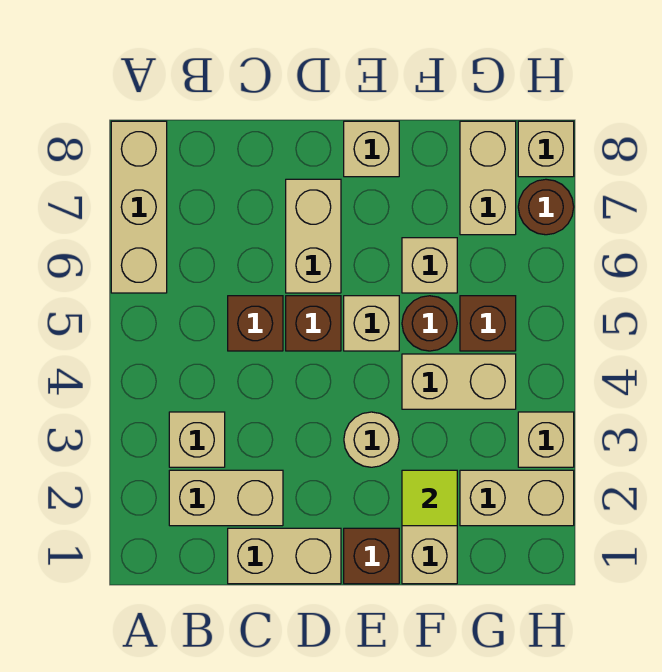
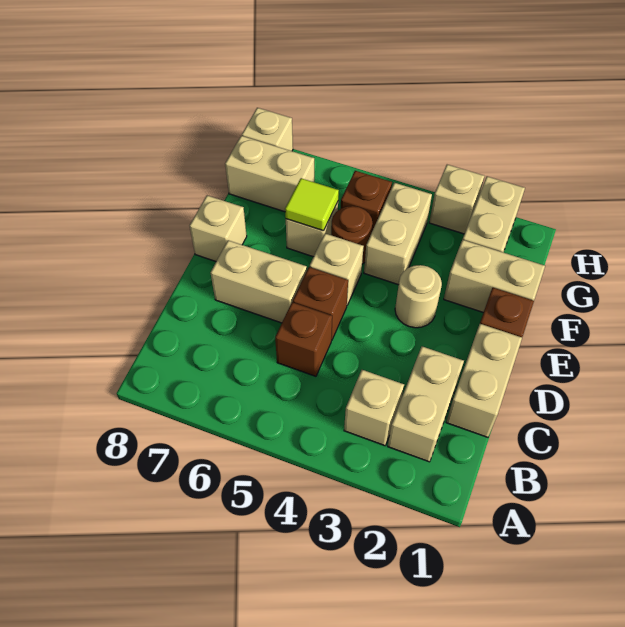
tan 1x3 brick [111,121,167,293] -> none
lime 1x1 tile [402,470,457,526] -> lime 1x1 tile moved to [285,178,339,231]
brown 1x1 round brick [518,179,574,235] -> none

